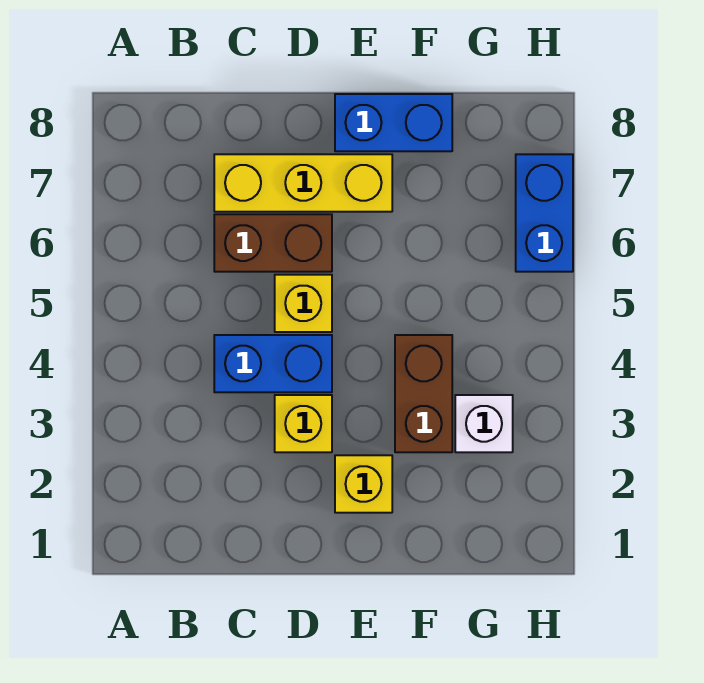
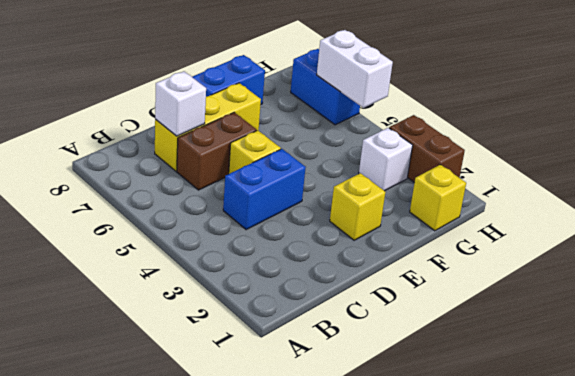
none -> white 1x1 brick [155,71,206,136]
yellow 1x1 brick [275,395,332,452] -> yellow 1x1 brick moved to [410,165,466,231]
brown 1x2 brick [395,335,452,452] -> brown 1x2 brick moved to [389,115,465,182]
none -> white 1x2 brick [317,30,393,108]

